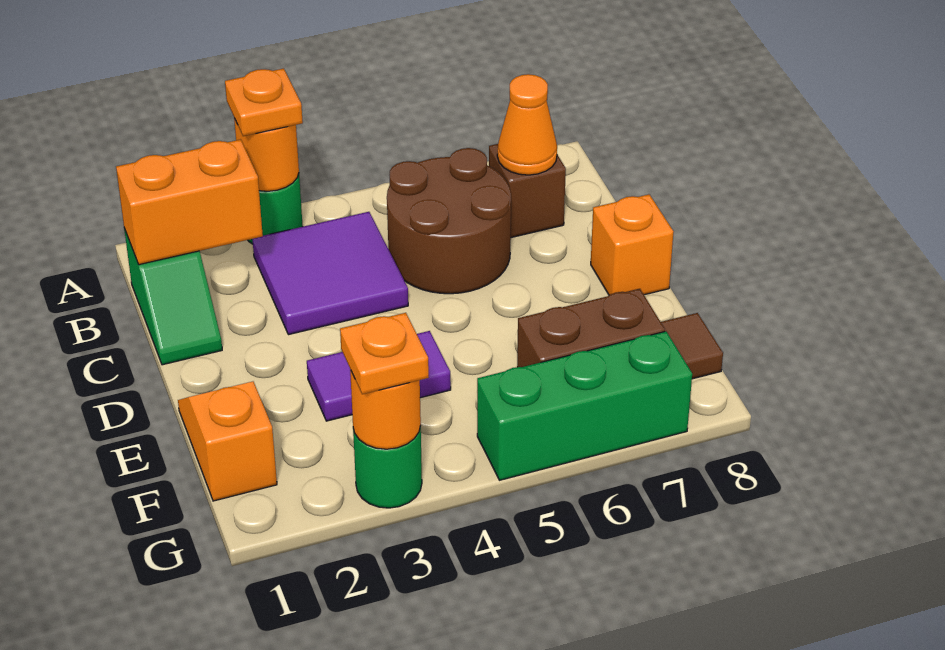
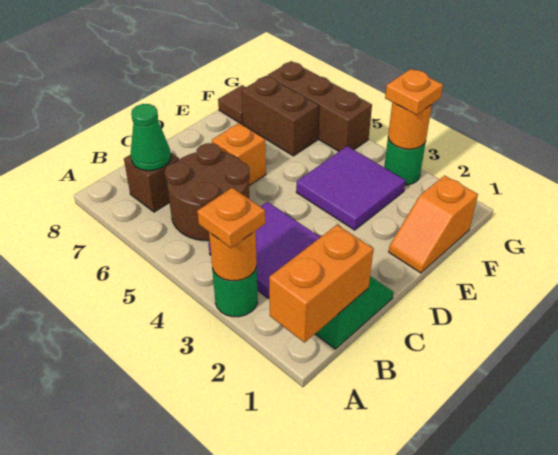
orange 1x2 brick [116,139,263,265] -> orange 1x2 brick turned to [269,225,373,343]
orange 1x1 cone [497,74,557,175] -> green 1x1 cone [131,104,171,171]
orange 1x1 brick [591,194,674,295] -> orange 1x1 brick moved to [212,123,266,186]
purple 1x2 tile [307,331,451,421] -> purple 2x2 tile [296,146,406,230]
green 1x3 brick [477,331,692,480] -> brown 1x3 brick [268,61,372,151]

